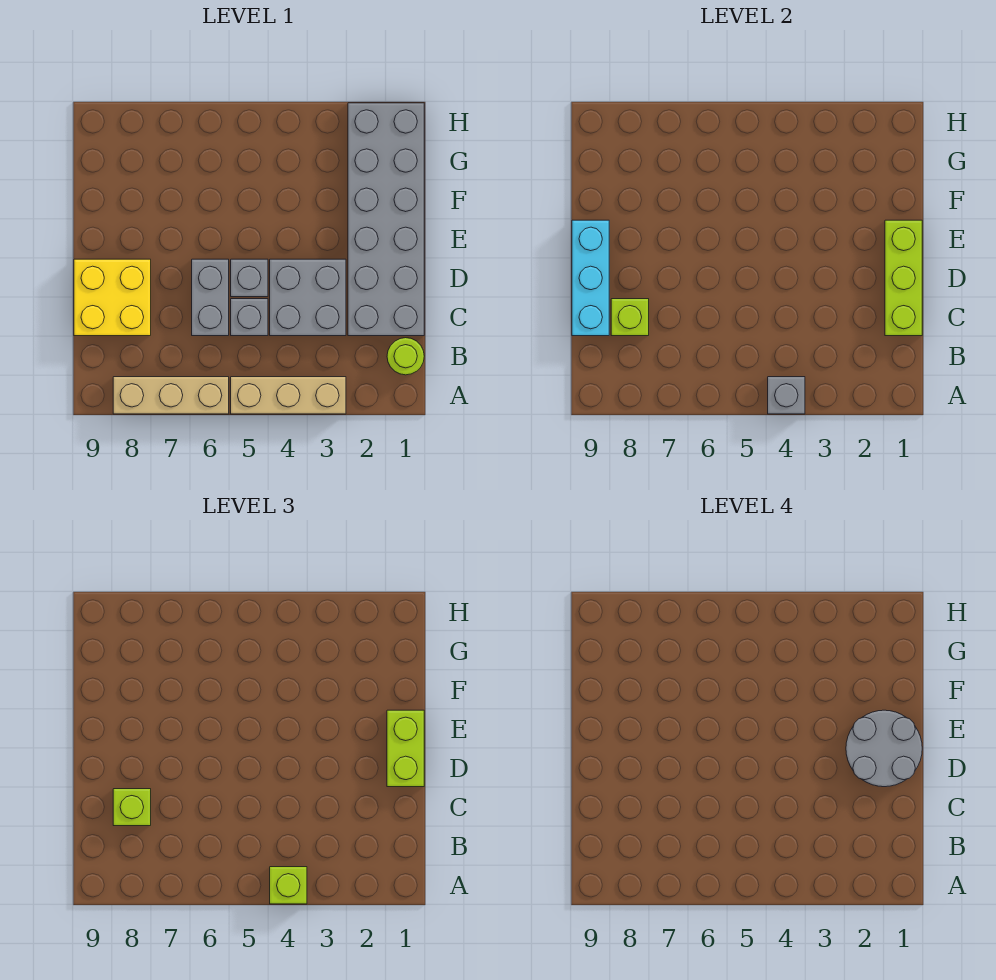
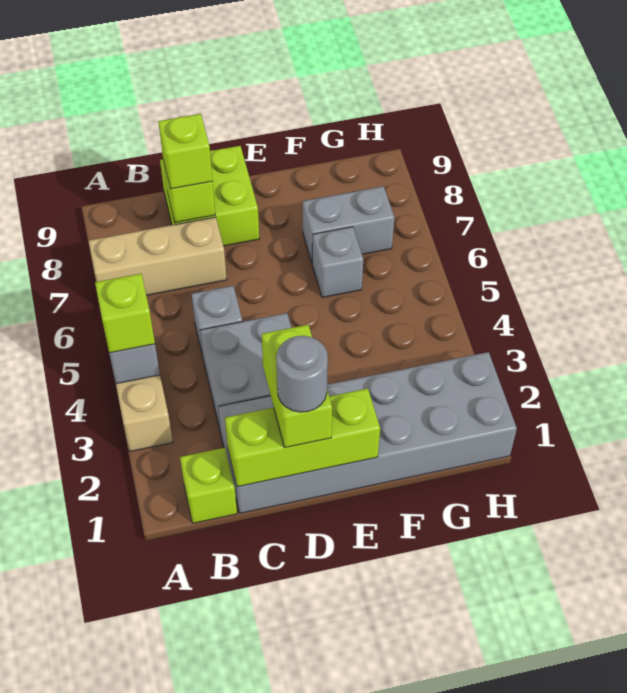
tan 1x3 brick [113,377,229,414] -> tan 1x3 brick turned to [89,217,227,295]
lime 1x1 round brick [387,338,424,375] -> lime 1x1 brick [180,448,237,523]
grey 1x2 brick [192,259,229,336] -> grey 1x2 brick moved to [303,186,394,263]
yellow 2x2 brick [74,259,151,336] -> lime 2x2 brick [160,146,259,246]
cyan 1x3 brick [572,220,609,336] -> none
lime 1x2 brick [387,710,424,787] -> lime 1x2 brick turned to [262,325,332,448]
grey 2x2 round brick [846,710,922,787] -> grey 1x1 round brick [276,336,328,412]
grey 1x1 brick [231,259,268,297] -> grey 1x1 brick moved to [312,227,363,297]

